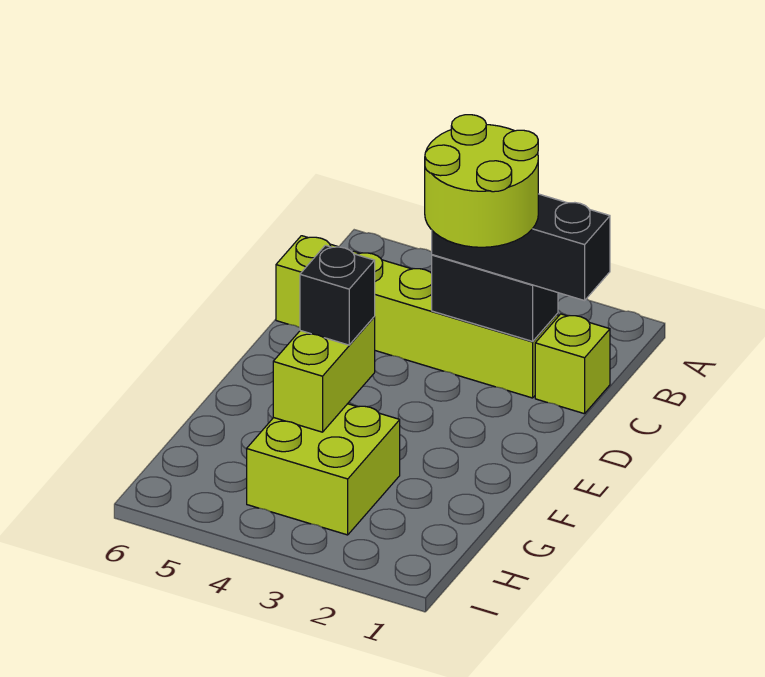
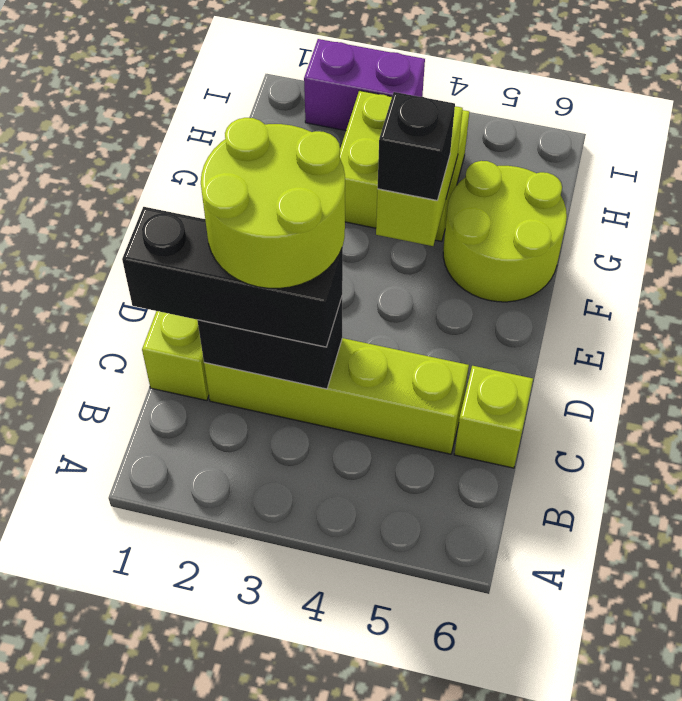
none -> lime 2x2 round brick [443,161,567,302]
none -> purple 1x2 brick [304,39,425,131]

